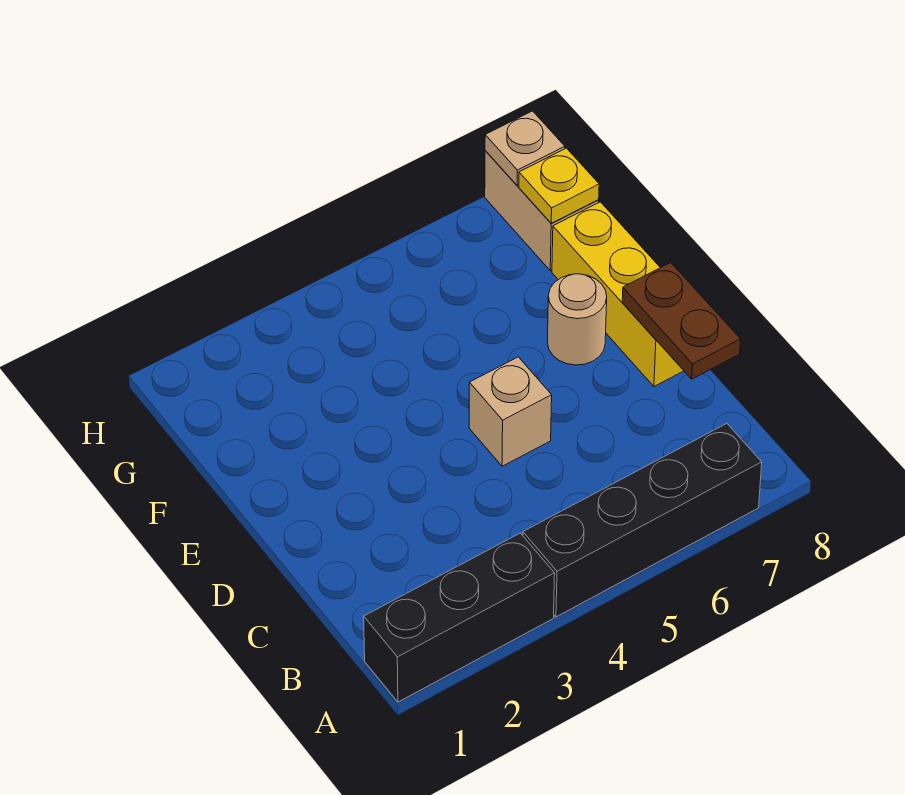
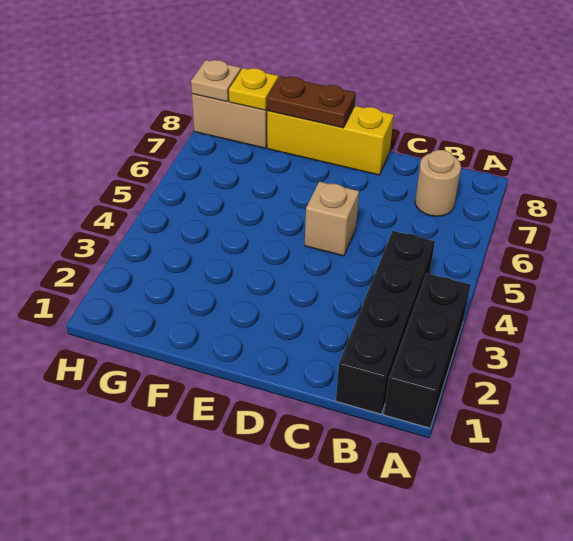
black 1x4 brick [523,424,762,617] -> black 1x4 brick moved to [336,231,435,414]
brown 1x2 plate [622,263,741,379] -> brown 1x2 plate moved to [267,76,356,128]
tan 1x1 round brick [547,274,607,365] -> tan 1x1 round brick moved to [415,150,461,216]

